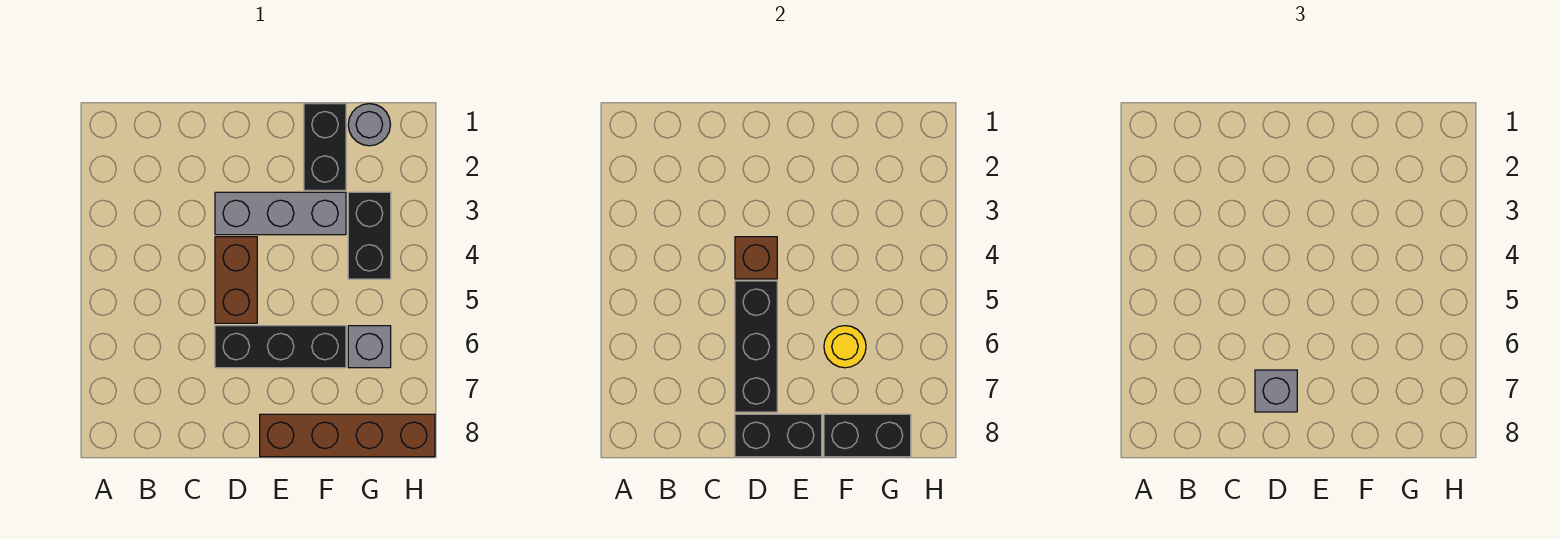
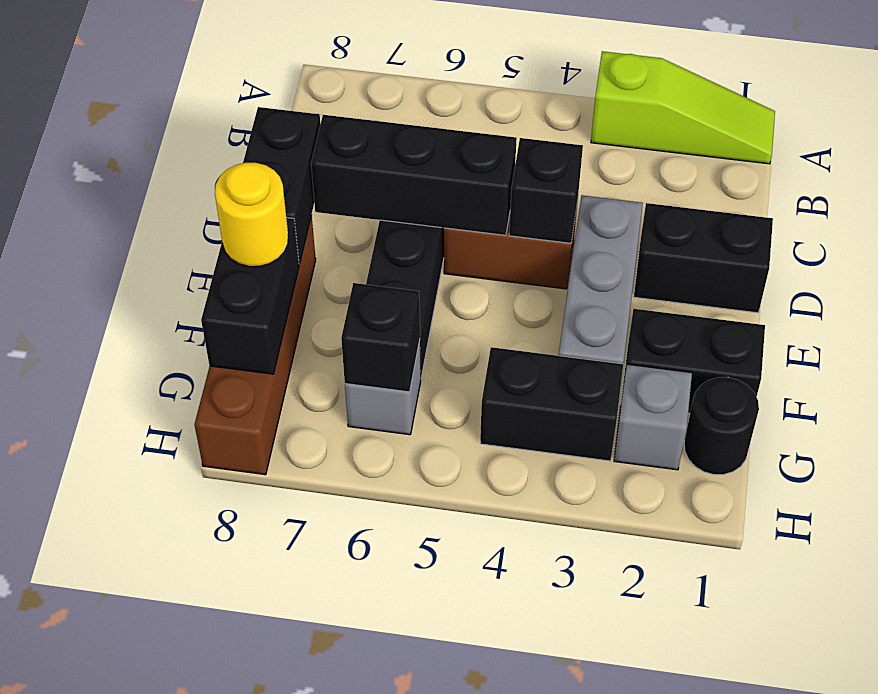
none -> lime 1x3 slope [591,51,775,164]
none -> black 1x2 brick [634,203,773,313]
brown 1x1 brick [735,237,777,279] -> black 1x1 brick [509,138,583,243]
grey 1x1 brick [1255,370,1297,412] -> grey 1x1 brick moved to [614,365,692,470]
yellow 1x1 round brick [824,326,866,368] -> yellow 1x1 round brick moved to [215,163,288,267]
grey 1x1 round brick [348,104,390,146] -> black 1x1 round brick [684,377,759,475]
none -> black 1x1 brick [341,283,420,392]

